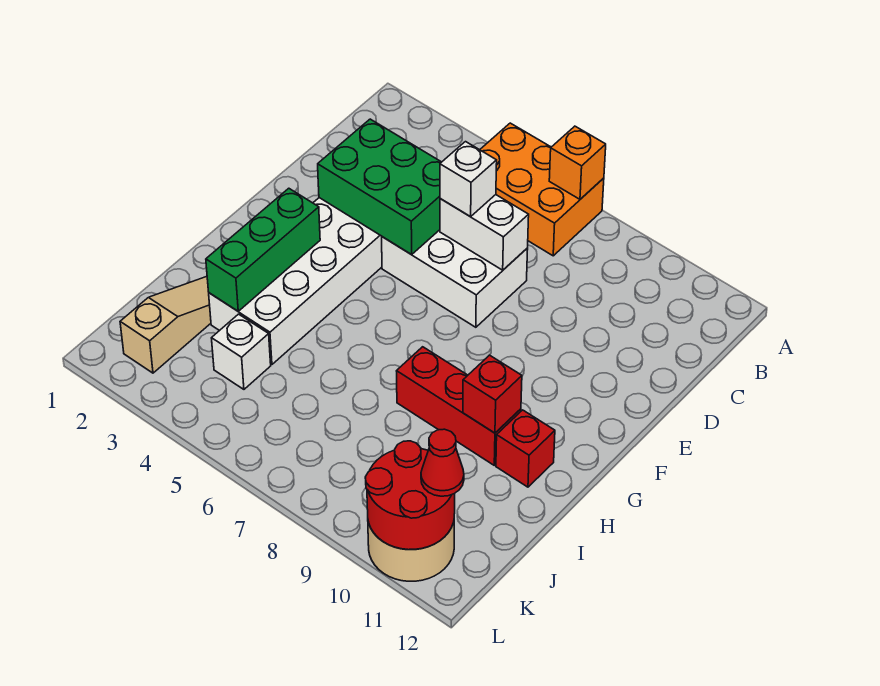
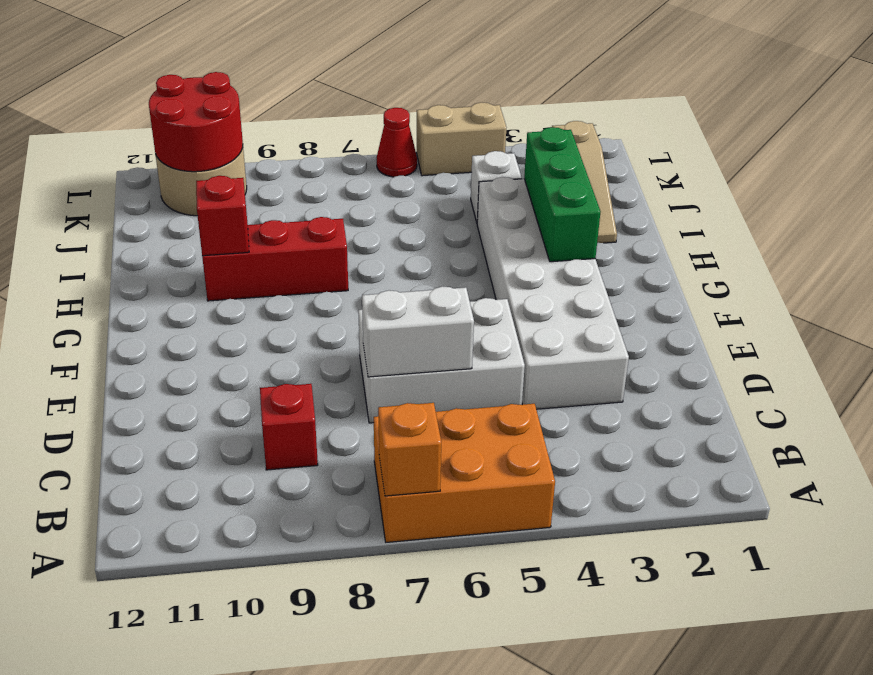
green 2x3 brick [318,119,441,255] -> none
white 1x1 brick [440,142,497,217] -> none
red 1x1 brick [496,410,555,487] -> red 1x1 brick moved to [260,384,318,470]
red 1x1 cone [421,429,464,496] -> red 1x1 cone moved to [377,108,417,177]
none -> tan 1x2 brick [417,102,506,176]

